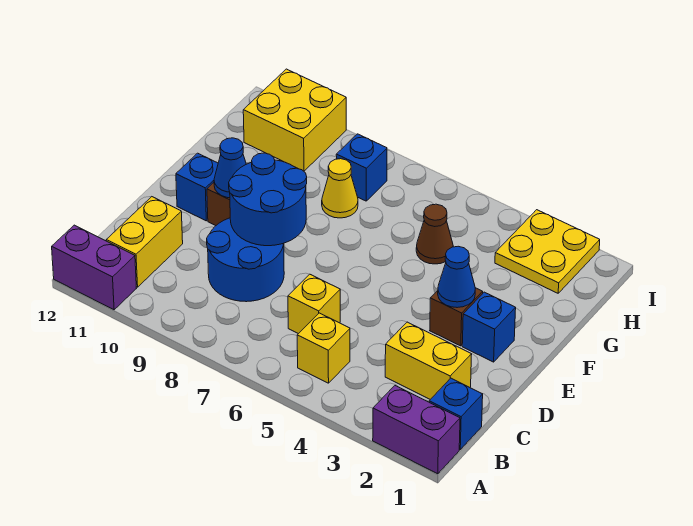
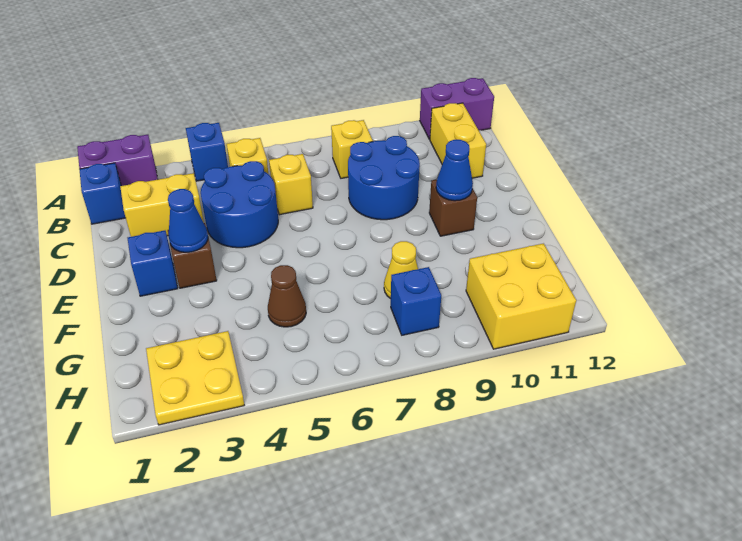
none -> yellow 1x1 brick [331,120,373,178]
blue 2x2 round brick [229,153,307,246] -> blue 2x2 round brick moved to [201,161,278,248]
blue 1x1 brick [176,153,218,221] -> blue 1x1 brick moved to [186,123,228,181]

